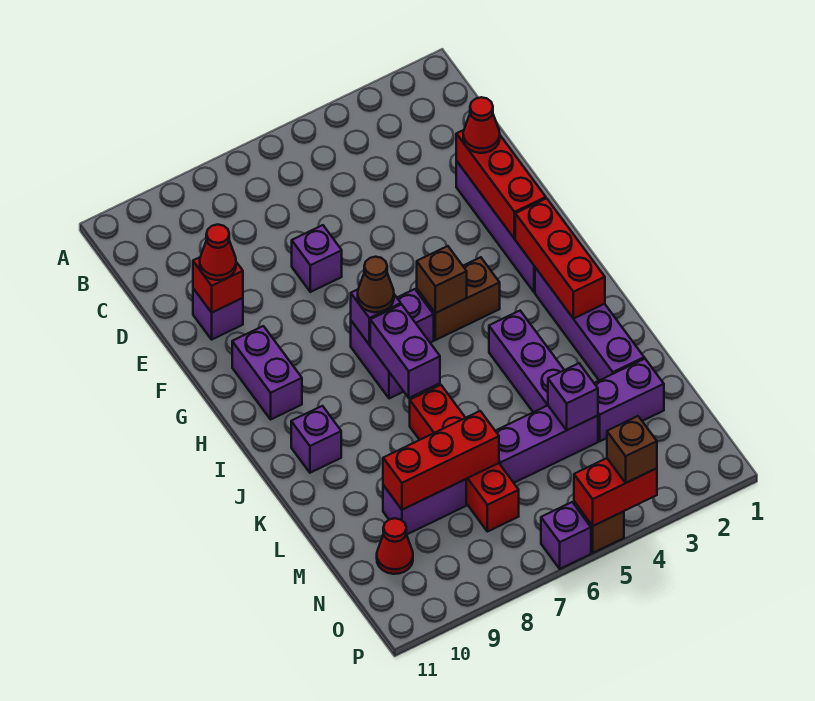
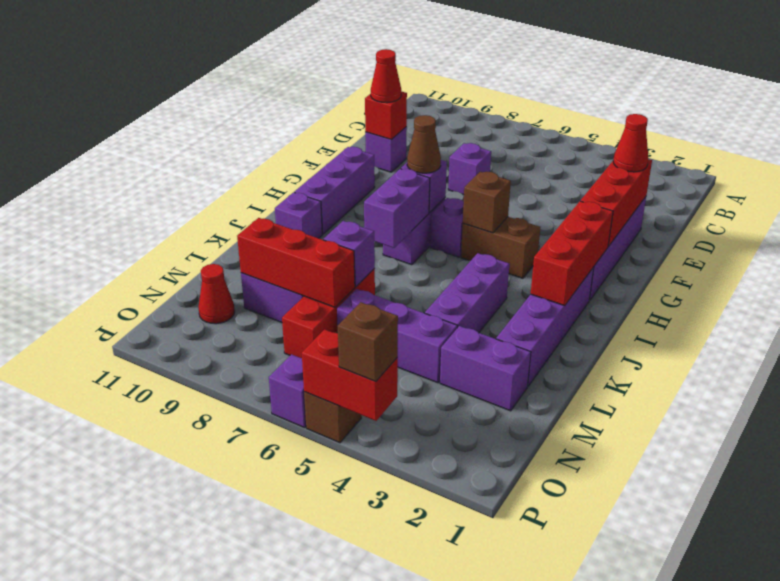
purple 1x2 brick [232,326,302,419] -> purple 1x3 brick [294,147,375,234]
red 1x4 brick [410,385,519,532] -> red 1x3 brick [282,269,375,358]
purple 1x1 brick [548,363,598,430] -> purple 1x1 brick moved to [323,221,375,287]

